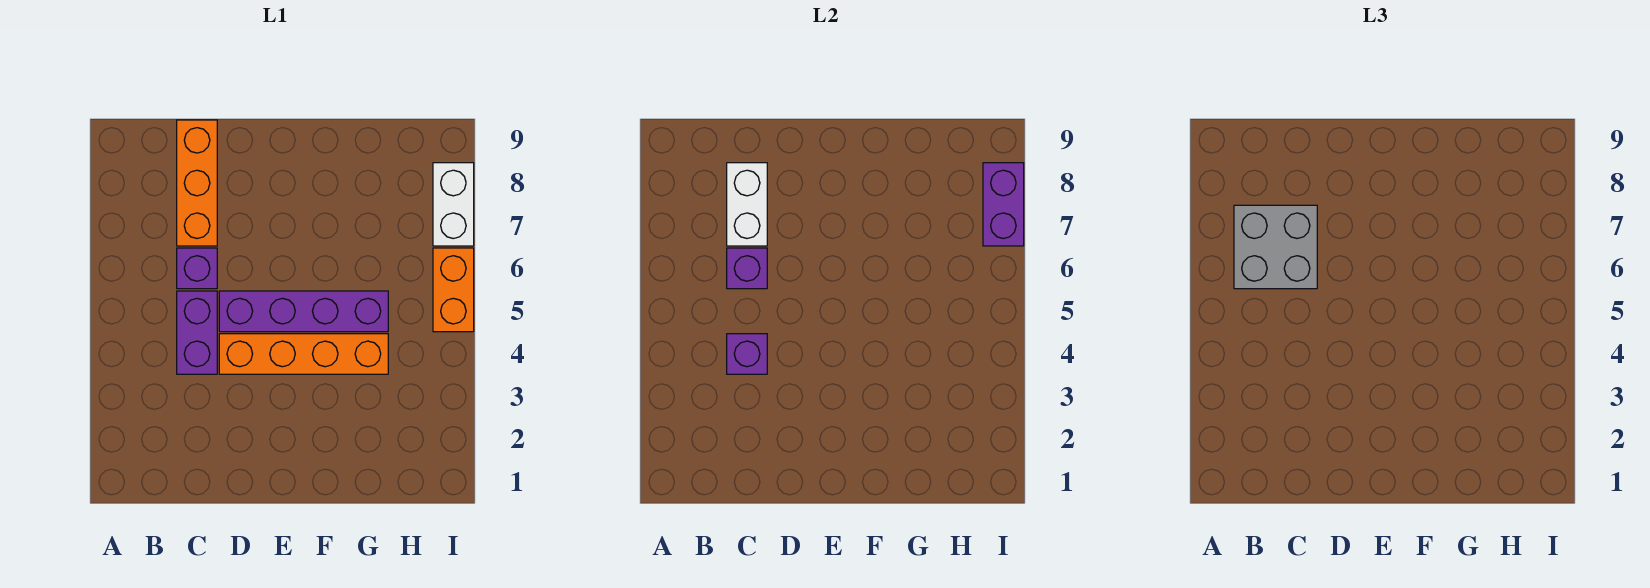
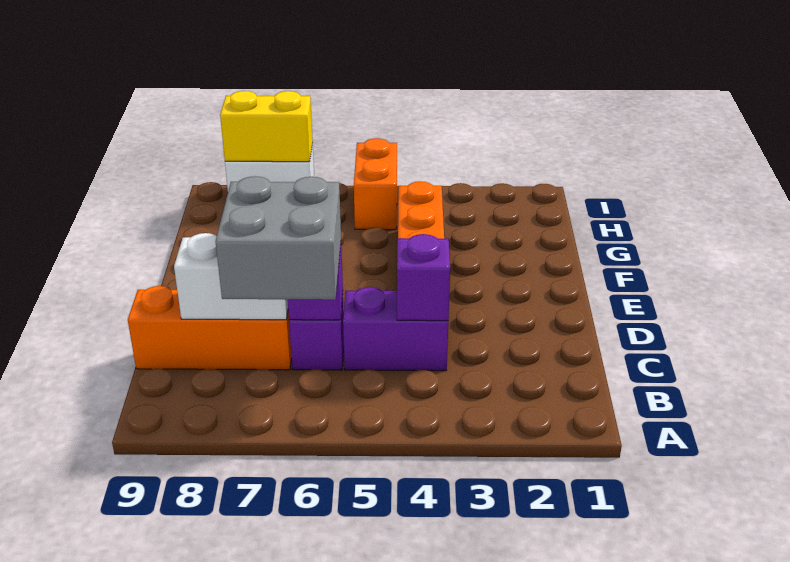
purple 1x4 brick [219,291,388,332] -> none
orange 1x2 brick [433,248,474,332] -> orange 1x2 brick turned to [354,138,397,230]
purple 1x2 brick [983,163,1024,246] -> yellow 1x2 brick [220,91,313,162]

